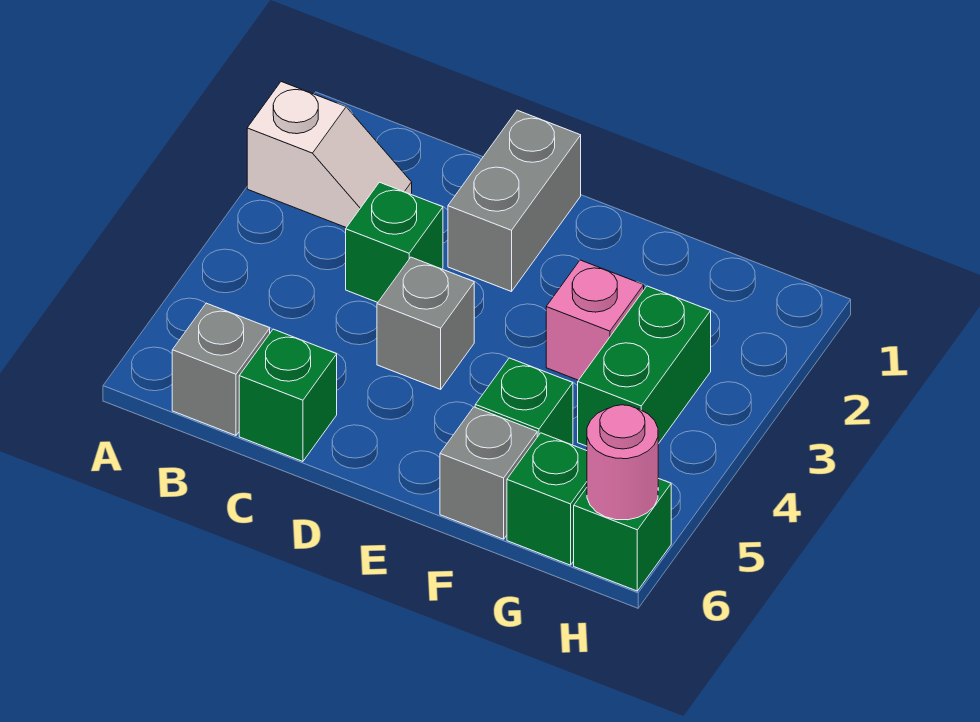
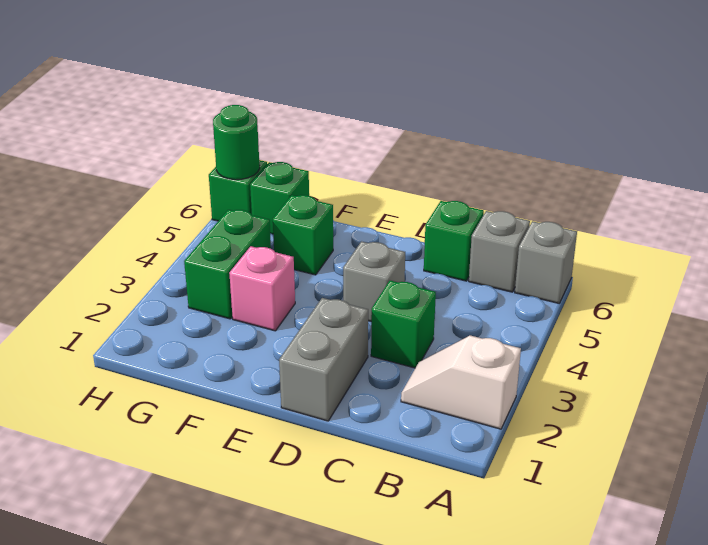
grey 1x1 brick [440,407,537,539] -> grey 1x1 brick moved to [515,221,577,303]
pink 1x1 round brick [587,405,658,520] -> green 1x1 round brick [213,105,260,180]

